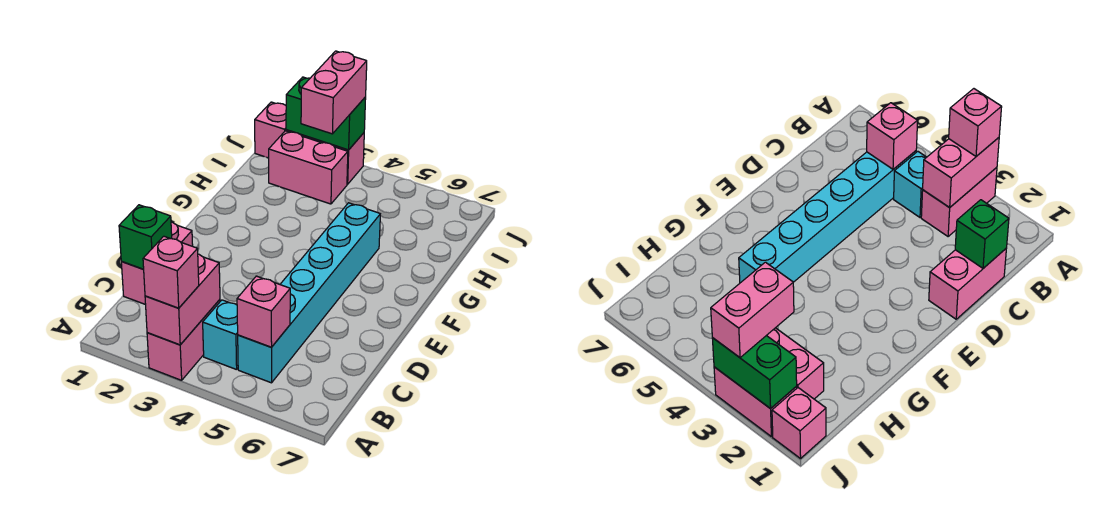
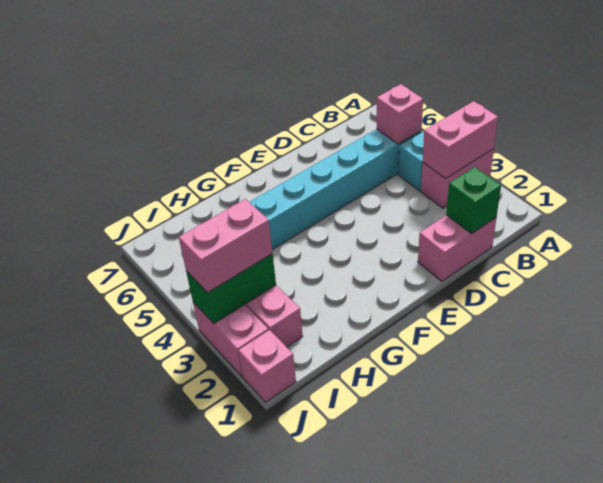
pink 1x1 brick [143,236,199,308] -> none
green 1x2 brick [286,77,366,150] -> green 1x2 brick turned to [186,254,276,323]

